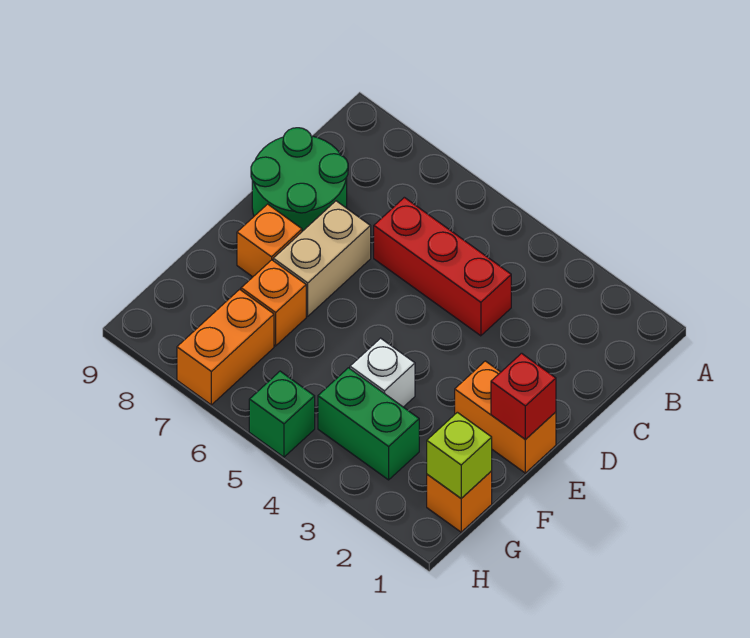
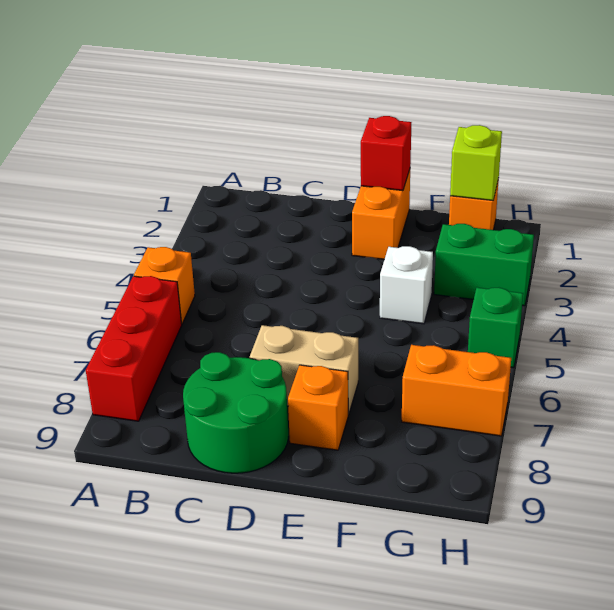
red 1x3 brick [374,197,511,336] -> red 1x3 brick moved to [86,276,182,421]
orange 1x1 brick [241,260,306,346] -> orange 1x1 brick moved to [134,247,195,324]
green 1x2 brick [318,368,419,480] -> green 1x2 brick turned to [434,224,534,306]

